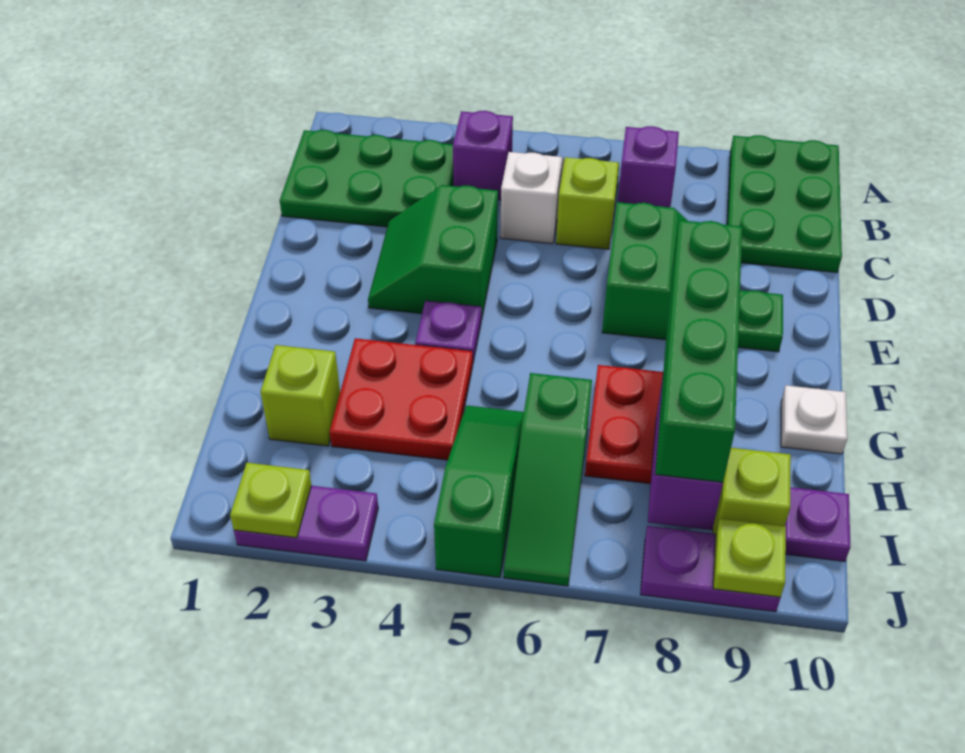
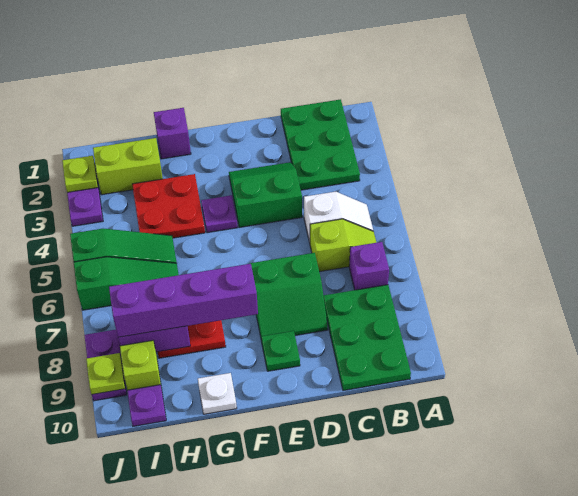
green 2x3 plate [727,135,842,273] -> green 2x3 plate turned to [323,285,411,391]
purple 1x1 brick [453,111,513,200] -> purple 1x1 brick moved to [154,108,191,159]
green 1x4 brick [655,220,742,482] -> purple 1x4 brick [109,264,258,337]
lime 1x1 brick [261,345,340,446] -> lime 1x2 brick [93,138,163,195]
green 1x3 slope [504,373,592,586] -> green 1x3 slope turned to [74,257,179,310]

